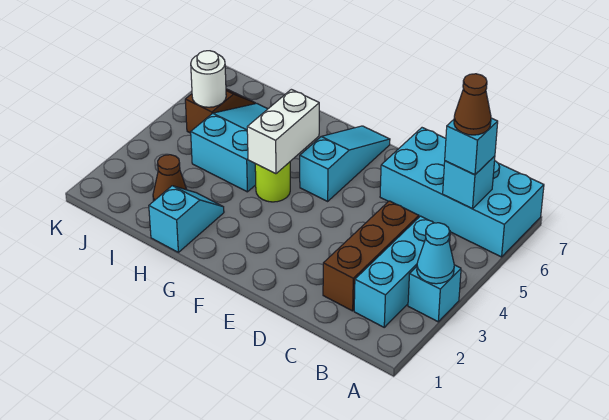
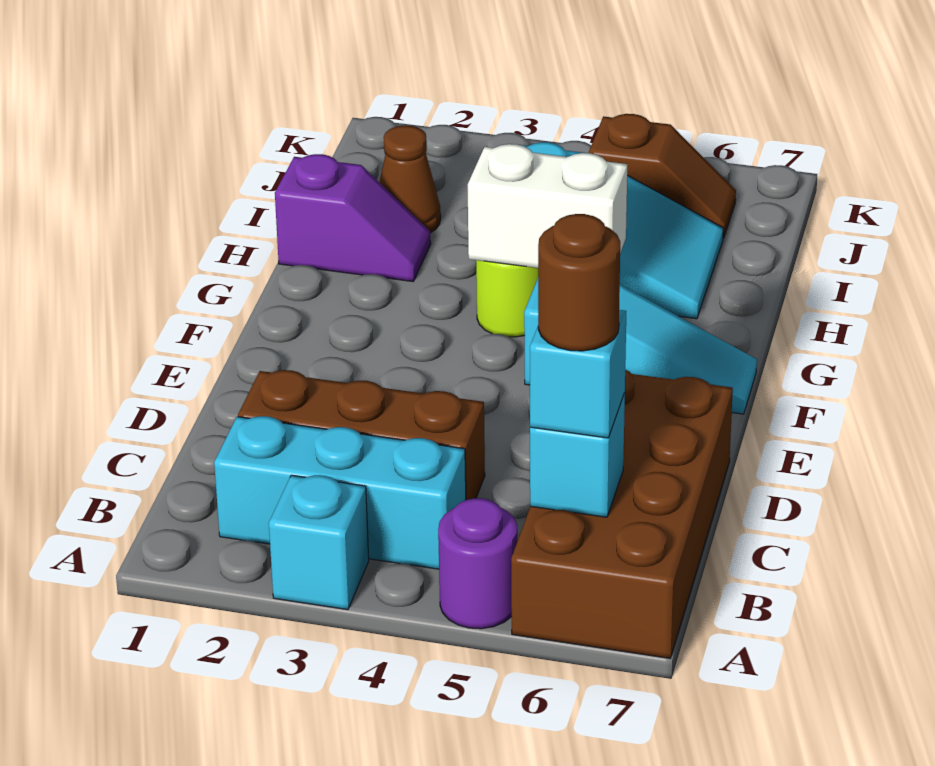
cyan 1x1 cone [417,223,454,284] -> none
none -> purple 1x1 round brick [438,498,517,629]
cyan 2x4 brick [380,128,544,257] -> brown 2x4 brick [511,369,733,658]
brown 1x1 cone [454,74,491,135] -> brown 1x1 round brick [538,214,620,351]
cyan 1x2 slope [149,186,224,252] -> purple 1x2 slope [275,154,431,282]
white 1x1 round brick [191,51,226,107] -> none

